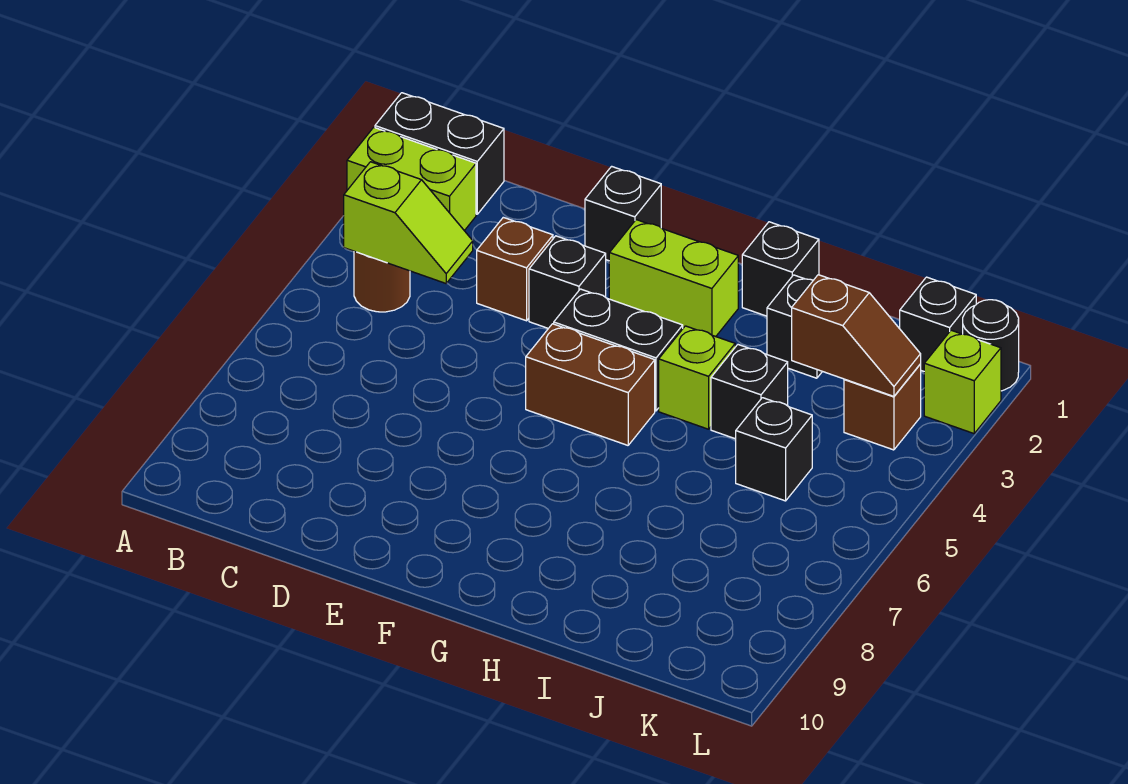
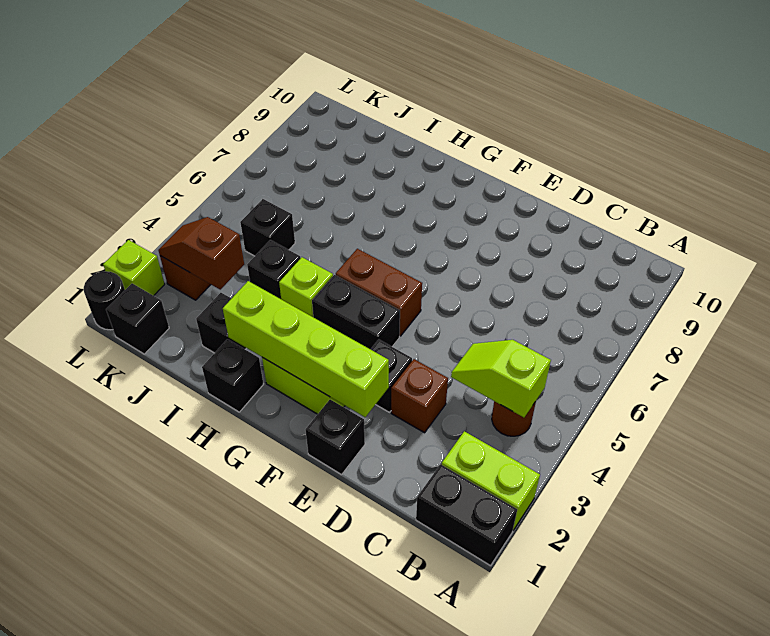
none -> lime 1x4 brick [223,281,389,417]

